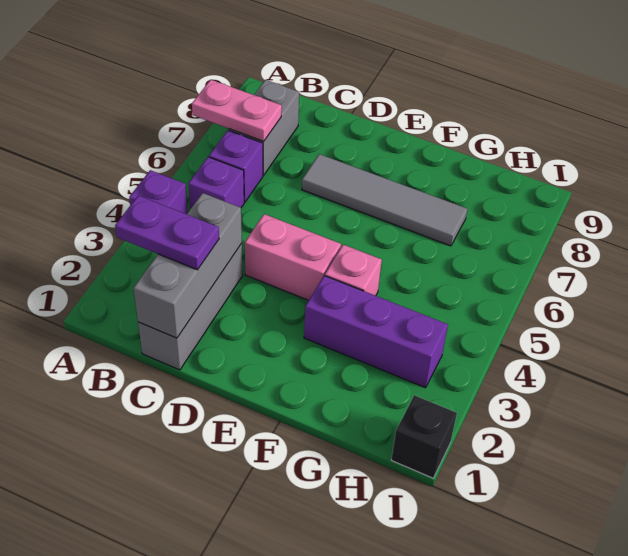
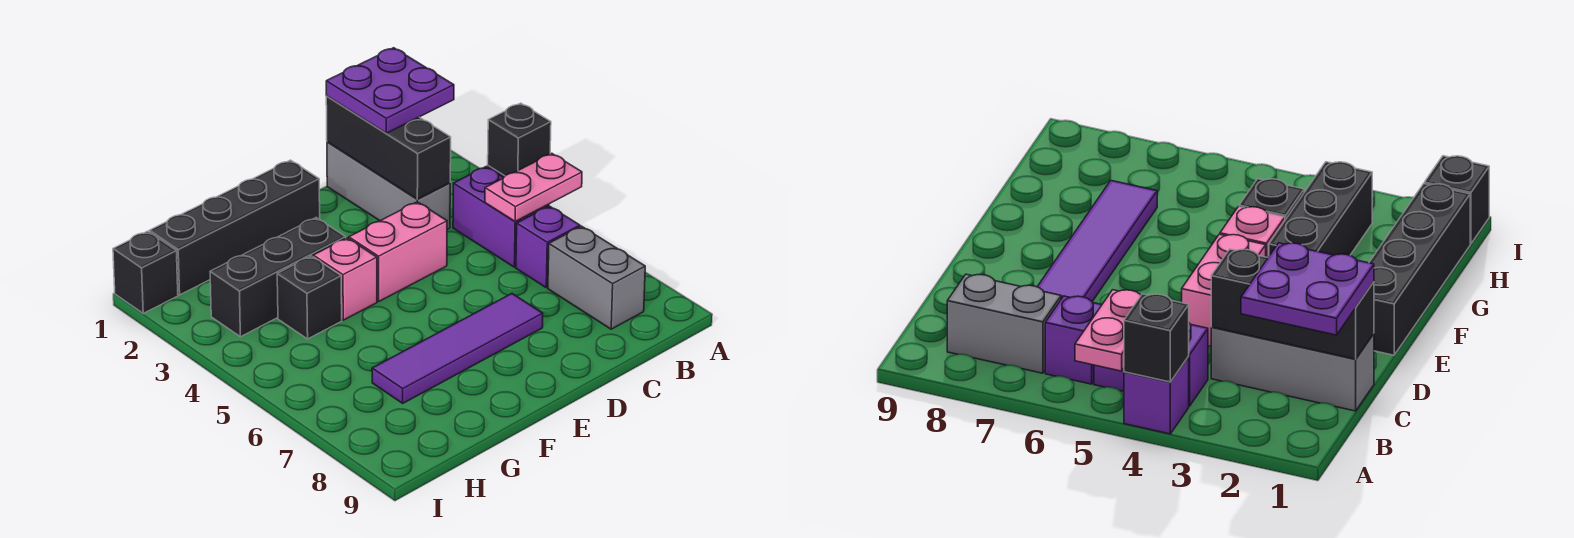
none -> black 1x1 brick [488,103,551,176]
pink 1x2 plate [192,80,282,141] -> pink 1x2 plate moved to [485,153,582,221]
purple 1x2 plate [115,195,219,270] -> purple 2x2 plate [326,48,454,133]
purple 1x1 brick [188,157,244,209] -> purple 1x2 brick [453,167,548,267]
grey 1x3 brick [134,193,242,338] -> black 1x3 brick [326,96,451,199]
grey 1x4 tile [302,154,467,246] -> purple 1x4 tile [372,294,543,403]
none -> black 1x4 brick [150,160,320,295]
purple 1x3 brick [304,276,448,388] -> black 1x3 brick [210,218,346,337]
none -> black 1x1 brick [277,256,342,339]

